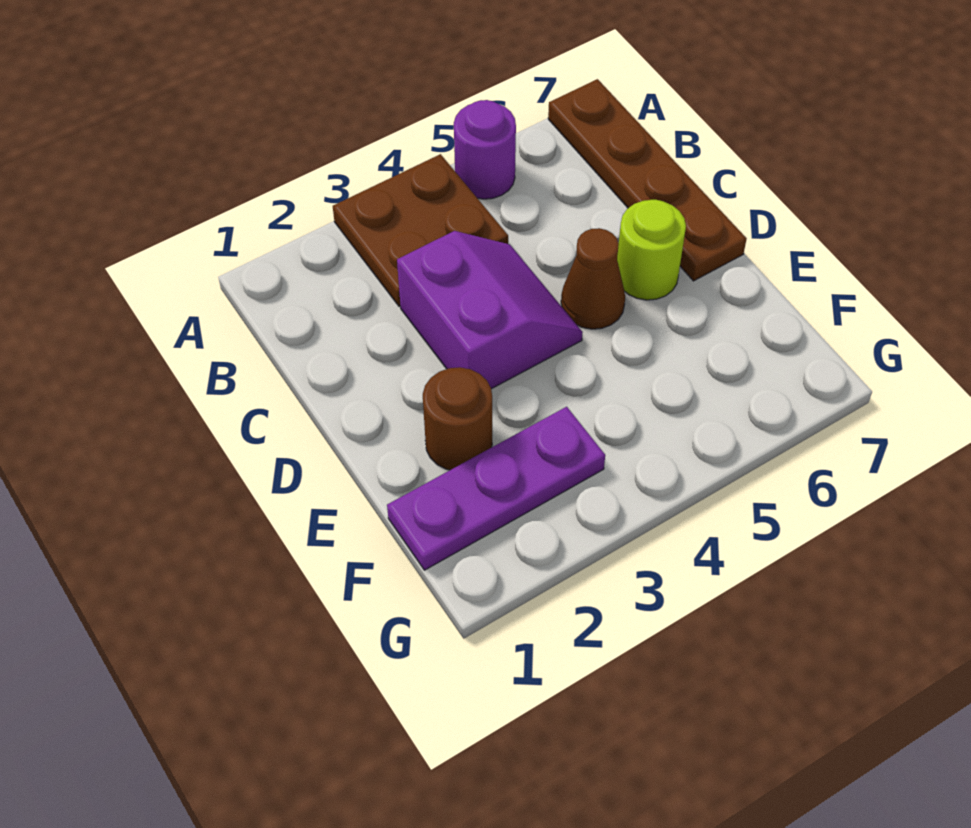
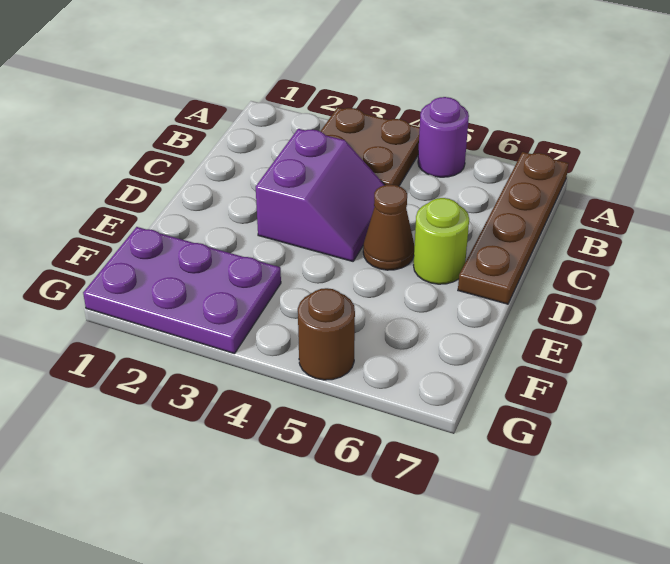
brown 1x1 round brick [423,367,492,470] -> brown 1x1 round brick moved to [298,288,355,380]
purple 1x3 plate [387,407,605,570] -> purple 2x3 plate [83,227,281,354]

